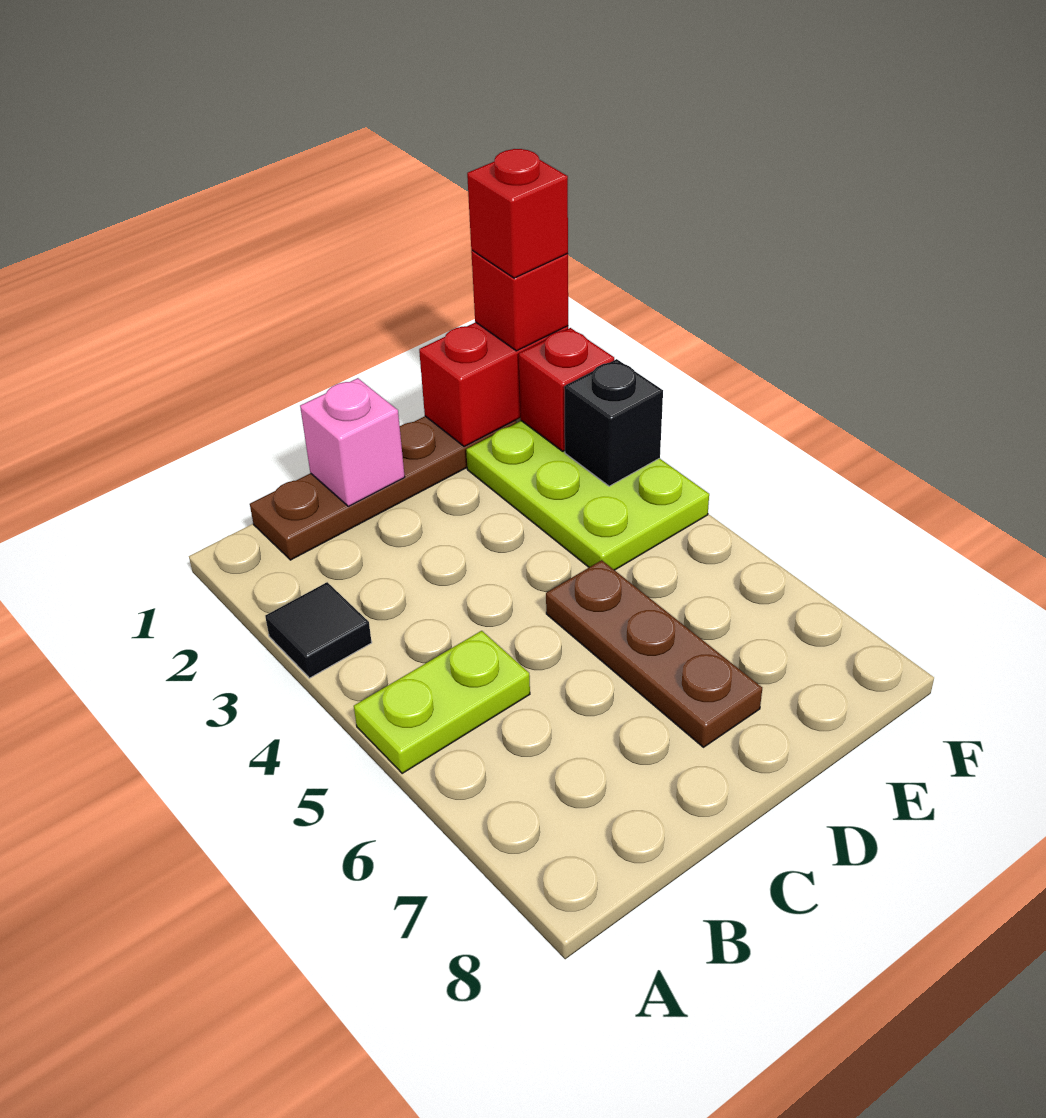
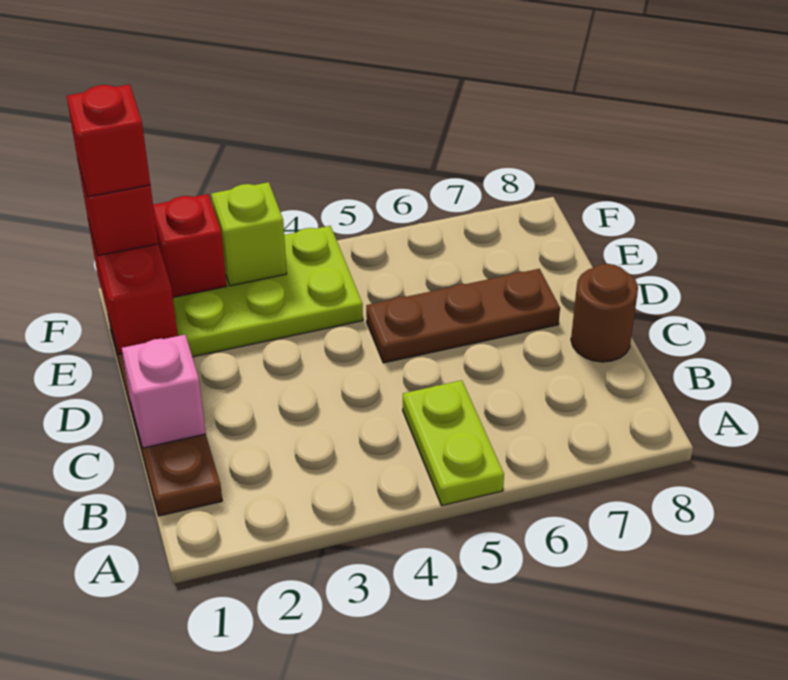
black 1x1 tile [265,582,372,678] -> none
none -> brown 1x1 round brick [571,264,638,362]
black 1x1 brick [564,359,663,486] -> lime 1x1 brick [211,182,287,286]

